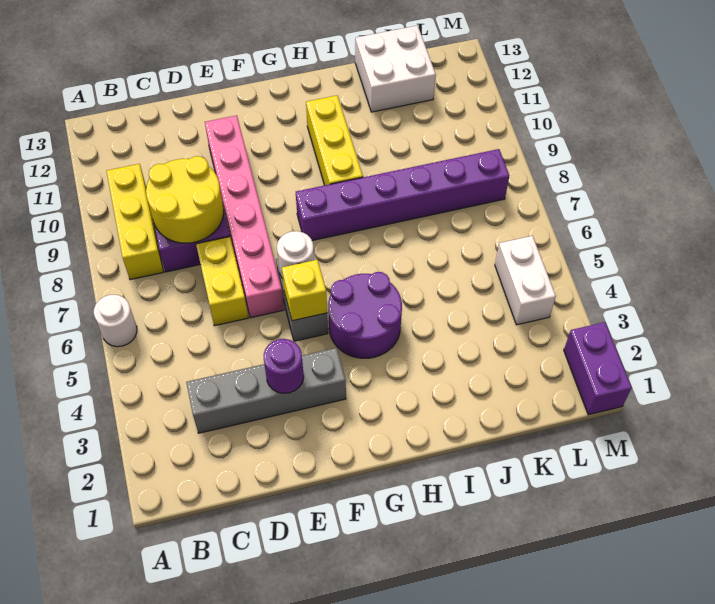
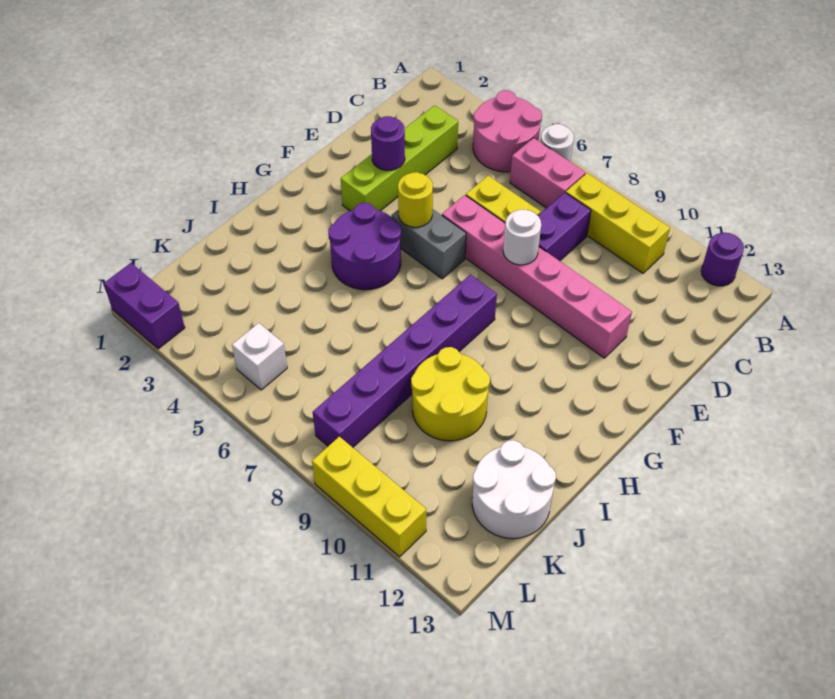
none -> pink 2x2 round brick [473,90,542,172]
none -> purple 1x1 round brick [701,233,744,286]
none -> pink 1x2 brick [510,138,586,208]
grey 1x4 brick [186,348,346,433] -> lime 1x4 brick [341,105,458,211]
yellow 2x2 round brick [146,156,224,243] -> yellow 2x2 round brick moved to [411,347,490,441]
yellow 1x1 brick [282,260,327,321] -> yellow 1x1 round brick [398,172,433,227]
white 1x1 round brick [277,231,314,279] -> white 1x1 round brick moved to [503,210,541,265]
yellow 1x3 brick [306,95,363,185] -> yellow 1x3 brick moved to [312,437,426,557]
white 2x2 brick [355,25,436,112] -> white 2x2 round brick [472,440,556,539]
white 1x2 brick [495,236,556,325] -> white 1x1 brick [232,323,287,390]

